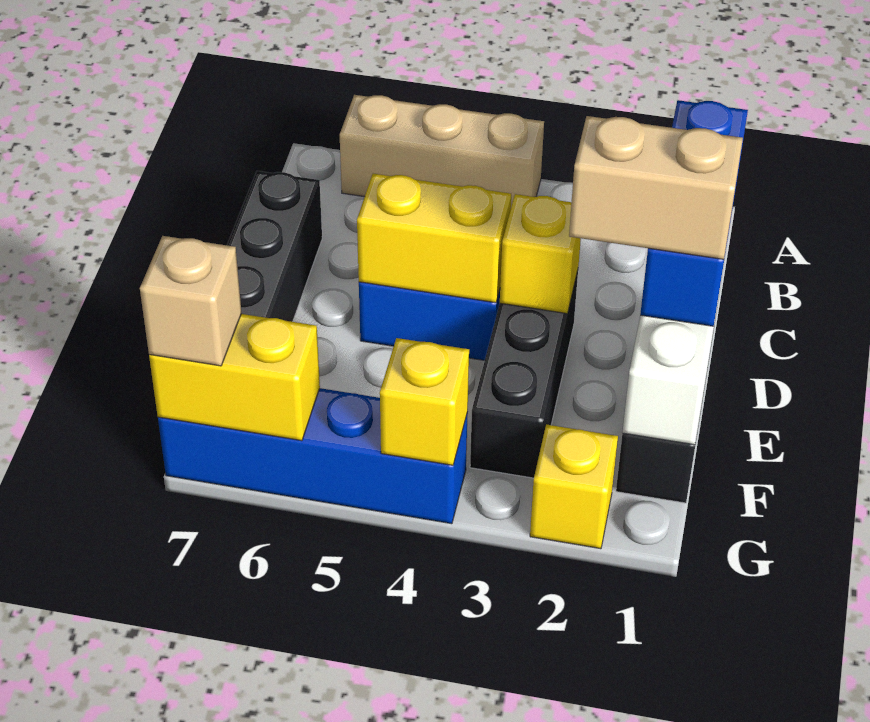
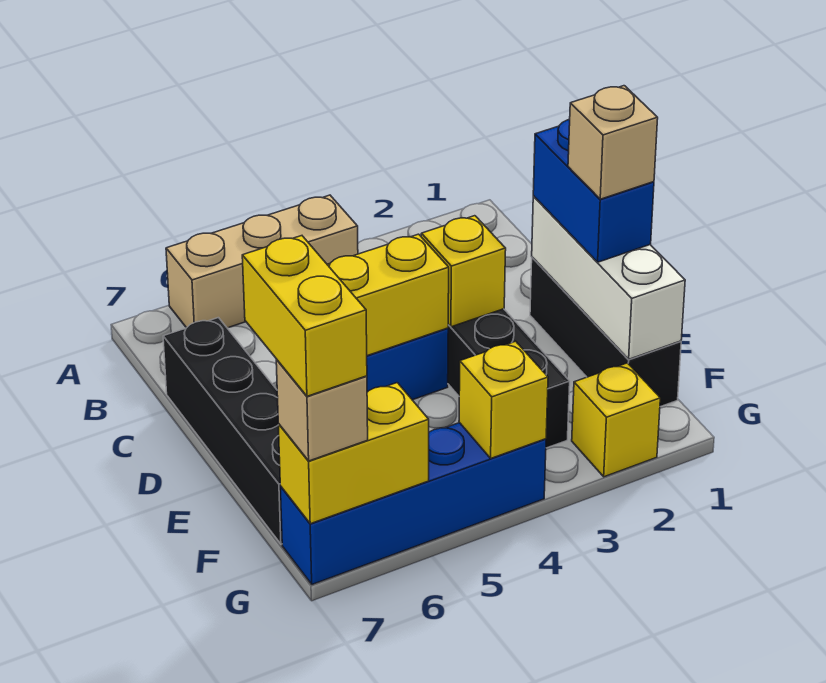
blue 1x3 brick [640,100,748,326] -> blue 1x2 brick [533,120,654,262]
tan 1x2 brick [569,116,743,259] -> tan 1x1 brick [568,86,658,199]
none -> yellow 1x2 brick [242,236,367,396]

